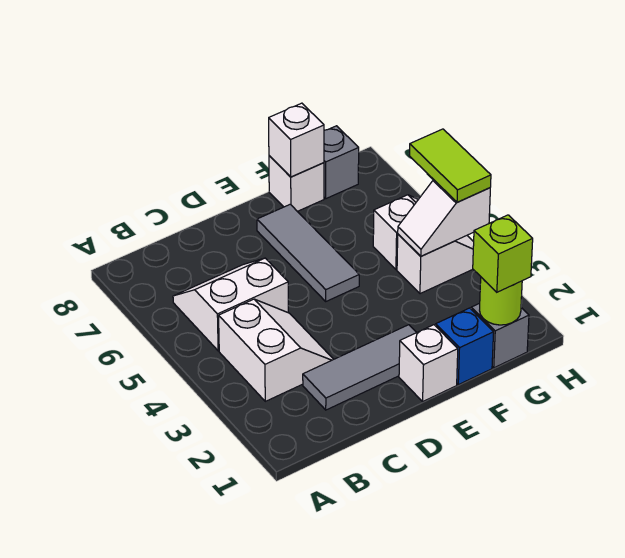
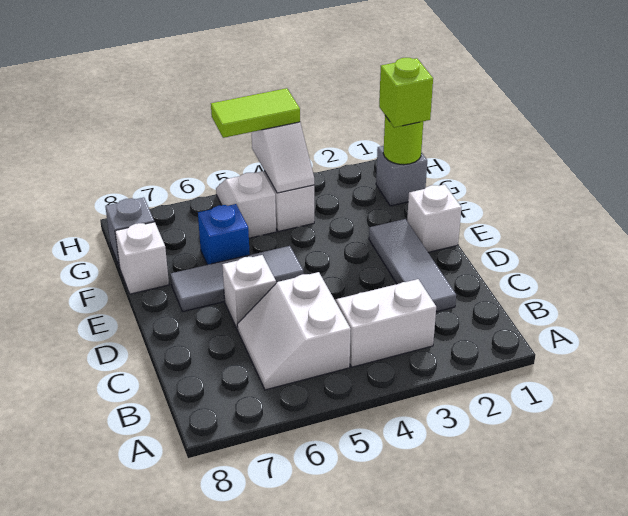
blue 1x1 brick [436,308,494,385] -> blue 1x1 brick moved to [198,204,250,265]
white 1x1 brick [269,103,324,177] -> white 1x1 brick moved to [222,255,276,330]

